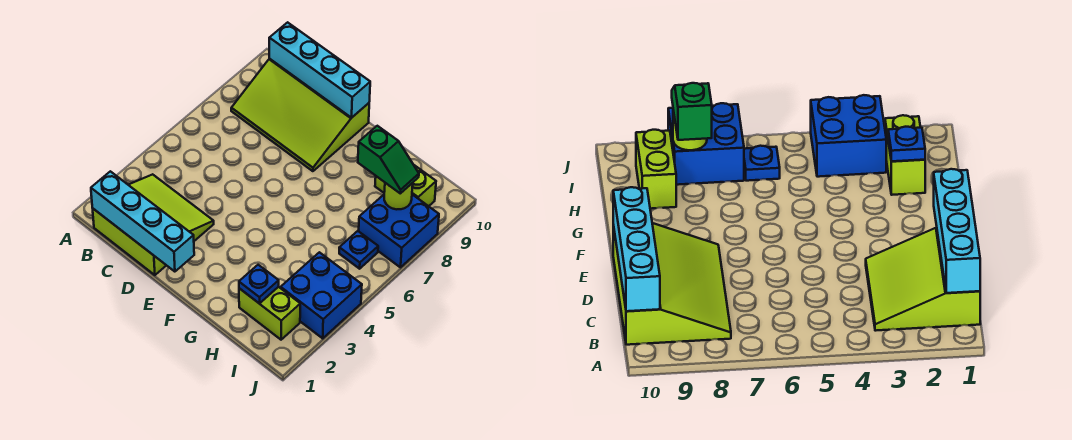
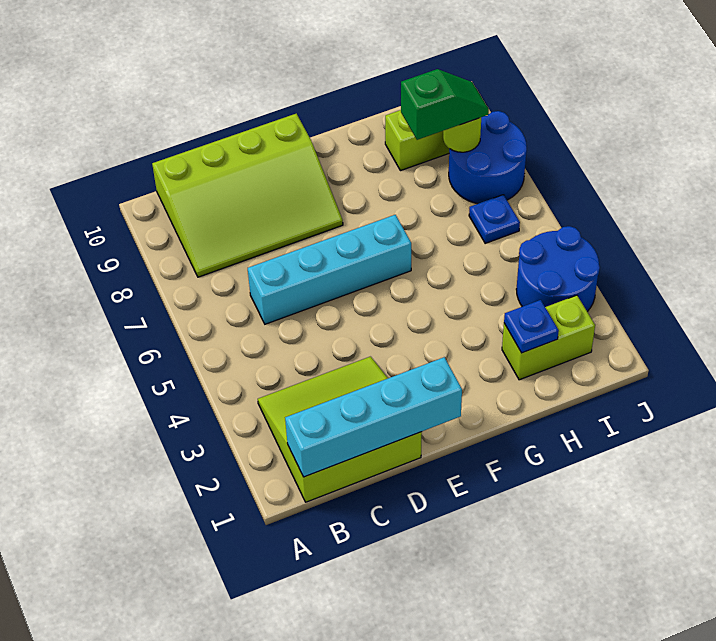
cyan 1x4 brick [269,22,370,118] -> cyan 1x4 brick moved to [248,215,411,324]
blue 2x2 brick [281,252,362,338] -> blue 2x2 round brick [516,226,600,312]
blue 2x2 brick [359,195,439,267] -> blue 2x2 round brick [449,111,527,204]

